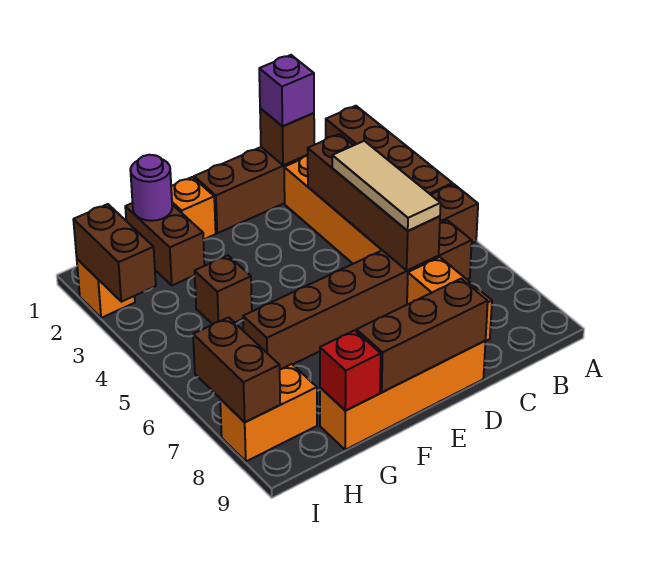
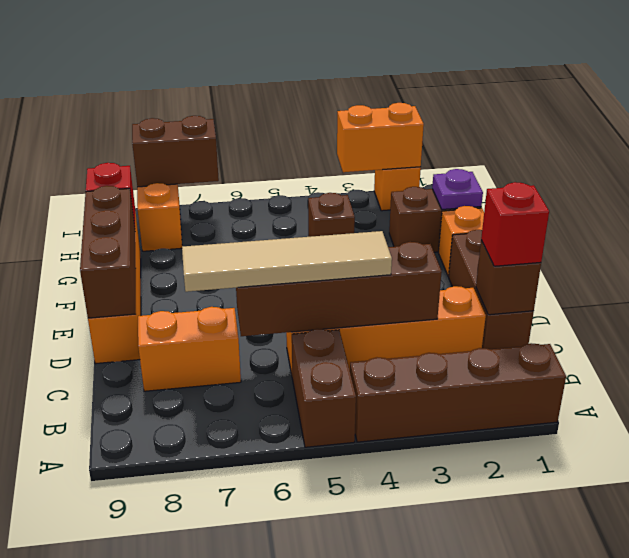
brown 1x6 brick [243,220,472,369] -> none
purple 1x1 brick [259,55,314,126] -> red 1x1 brick [481,182,549,266]
tan 1x3 tile [332,141,441,231] -> tan 1x4 tile [182,231,392,292]
purple 1x1 round brick [130,155,172,221] -> purple 1x1 plate [432,169,483,209]
brown 1x2 brick [73,204,156,302] -> orange 1x2 brick [337,103,424,172]

